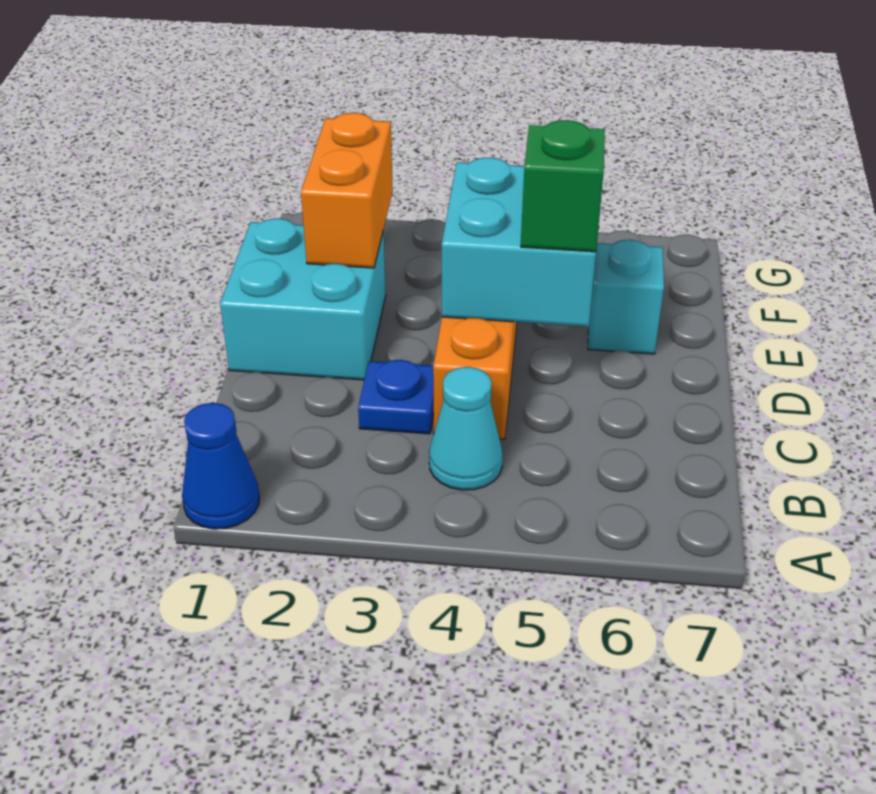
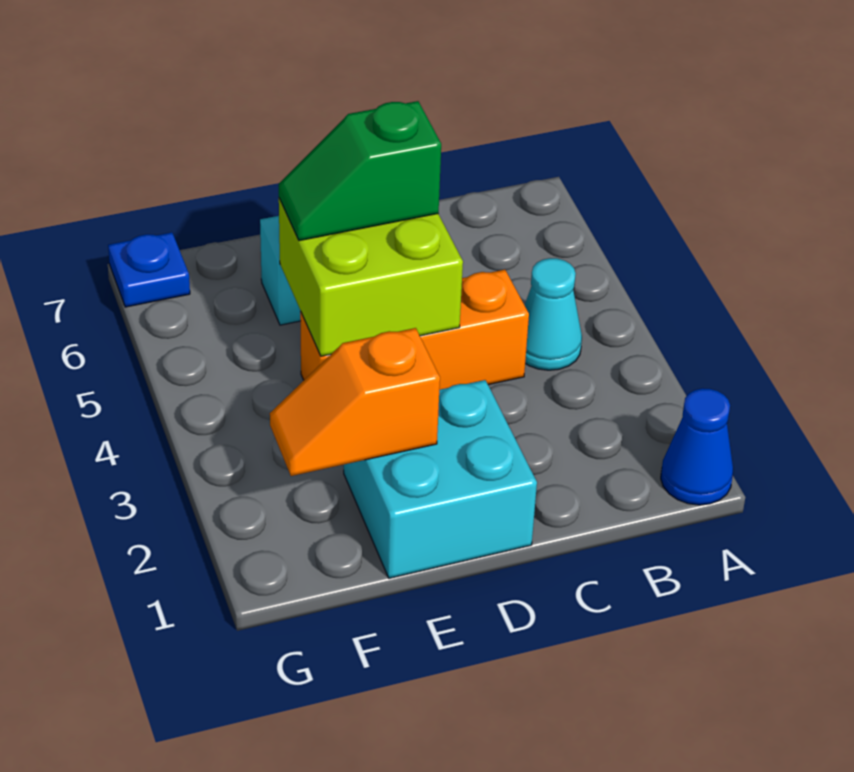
blue 1x1 plate [358,360,434,434] -> blue 1x1 plate moved to [108,232,190,307]
cyan 2x2 brick [442,157,596,327] -> lime 2x2 brick [279,199,463,356]
orange 1x2 brick [301,113,393,268] -> orange 1x2 slope [270,328,440,476]

